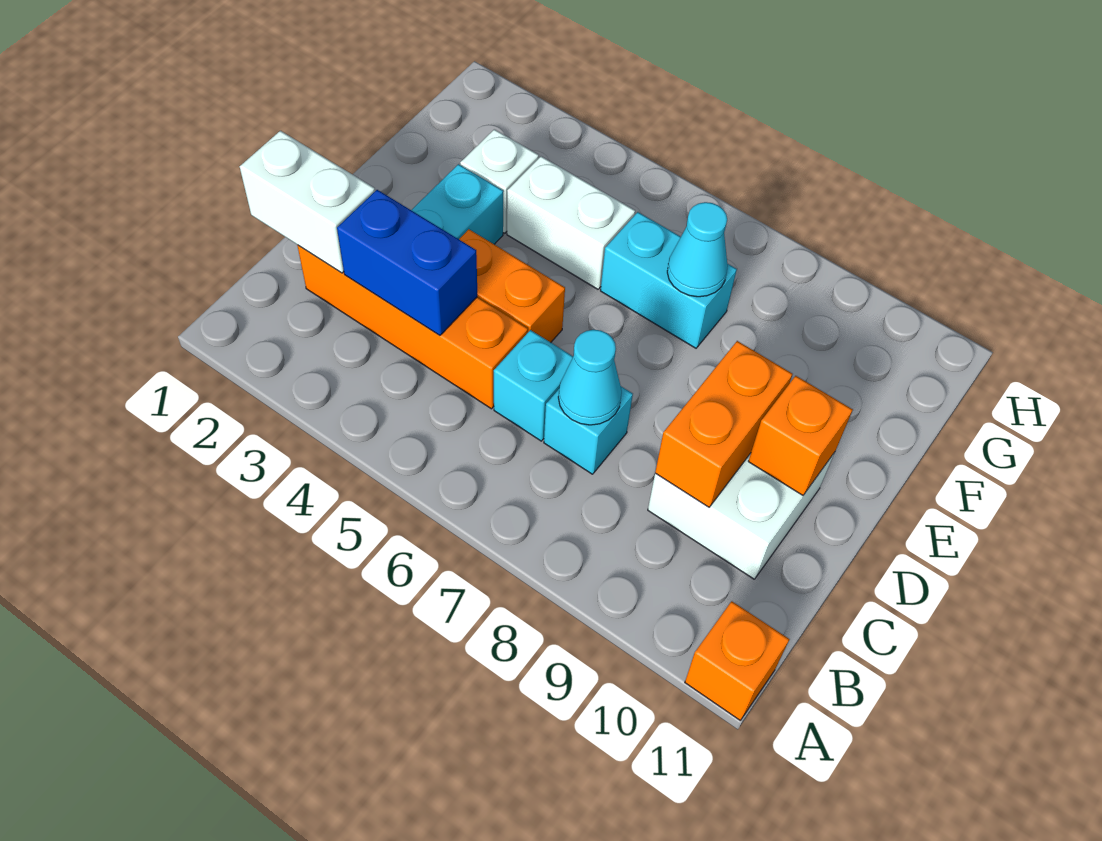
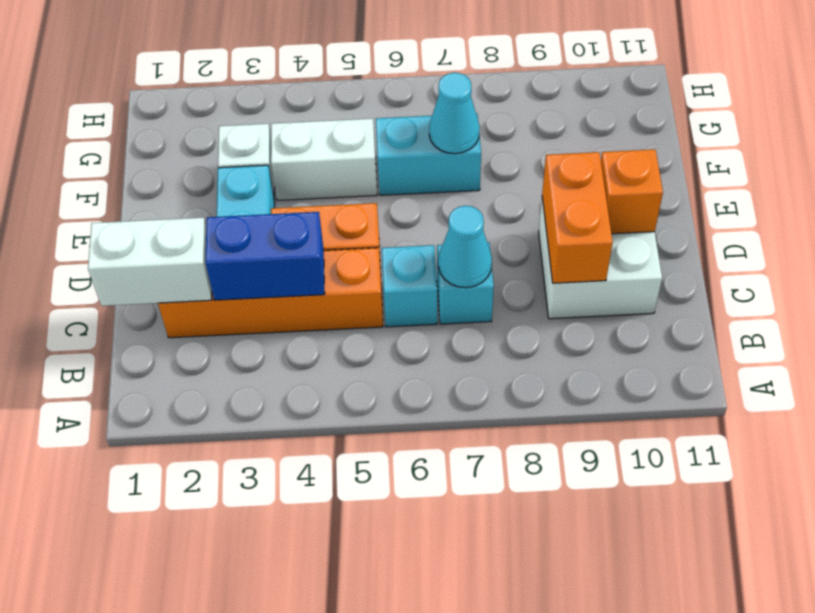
orange 1x1 brick [685,601,789,720] -> none

